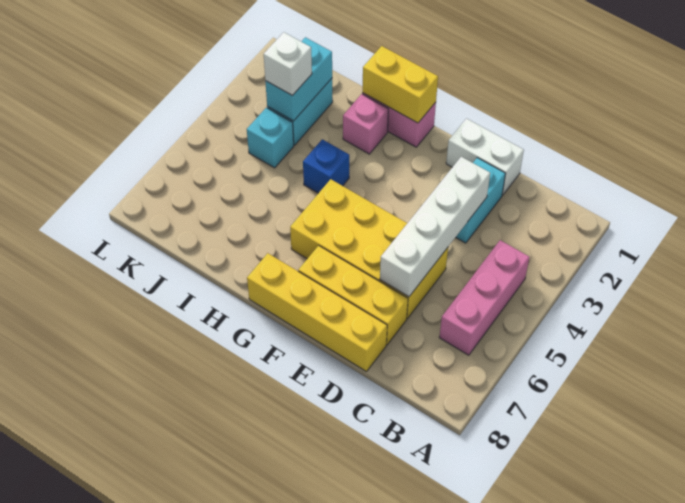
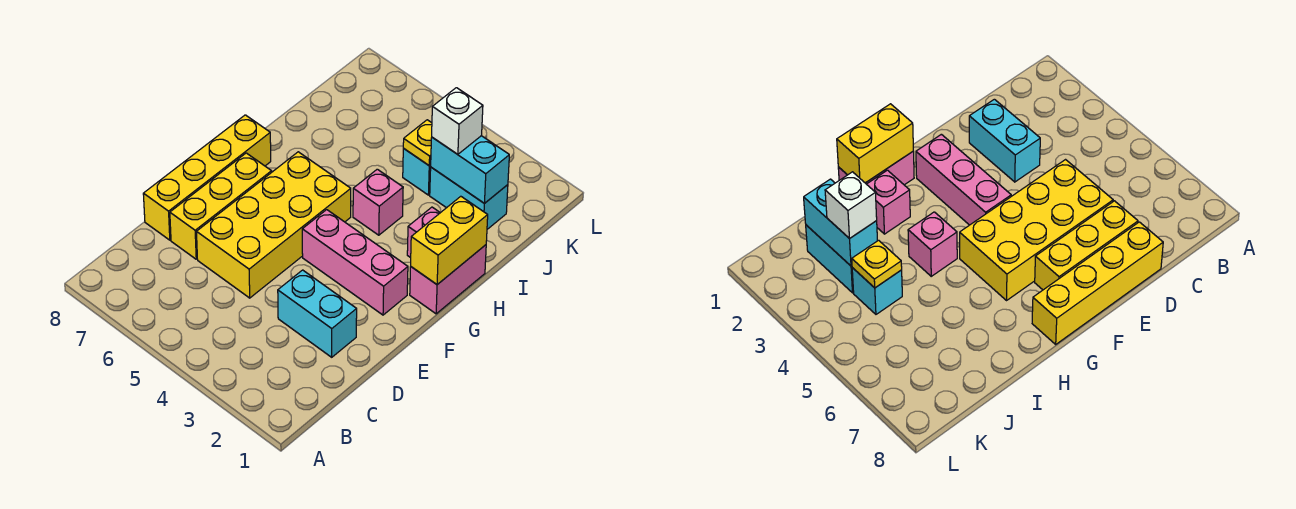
pink 1x3 brick [439,240,529,355] -> pink 1x3 brick moved to [302,210,408,315]
white 1x2 brick [446,119,524,195] -> none
white 1x4 brick [380,157,490,297] -> none
blue 1x1 brick [303,139,349,193] -> pink 1x1 brick [353,169,403,235]
none -> yellow 1x1 plate [403,120,432,166]

